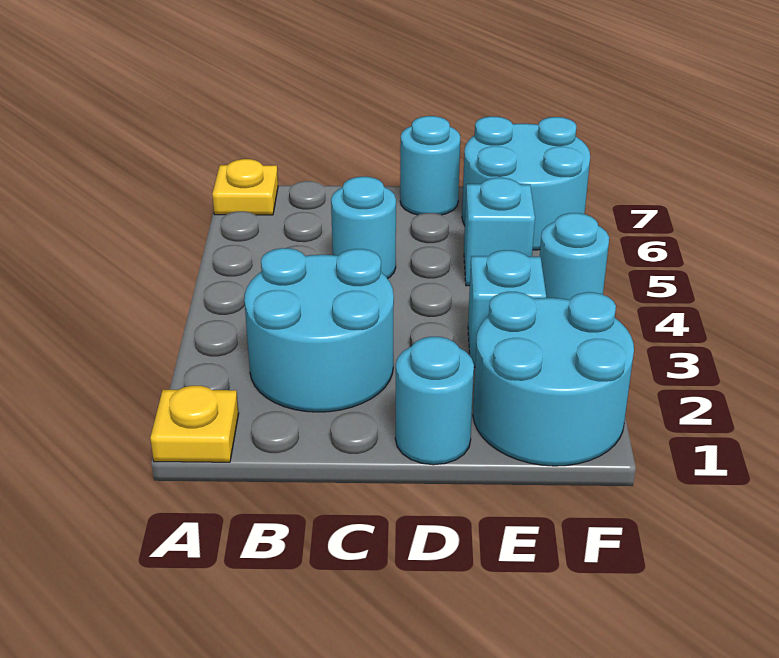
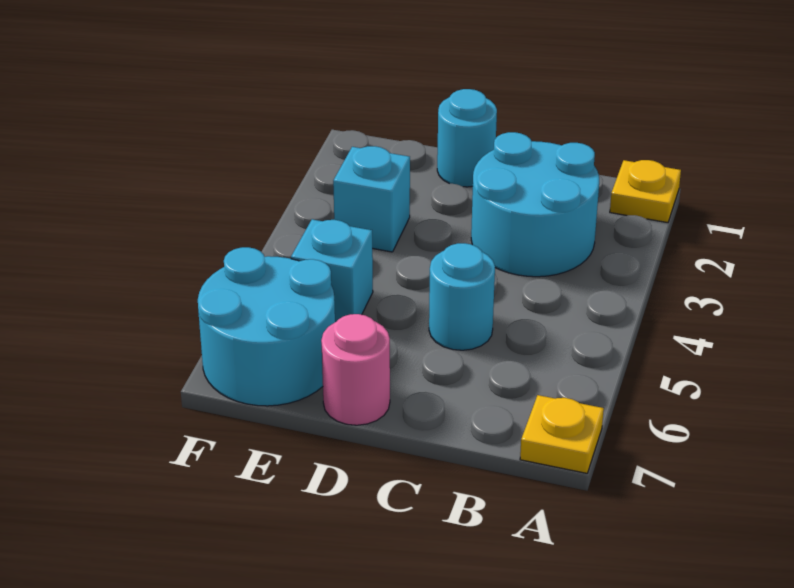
cyan 1x1 round brick [400,116,460,215] -> pink 1x1 round brick [321,314,390,425]
cyan 2x2 round brick [473,292,634,466] -> none
cyan 1x1 round brick [540,213,609,300] -> none

